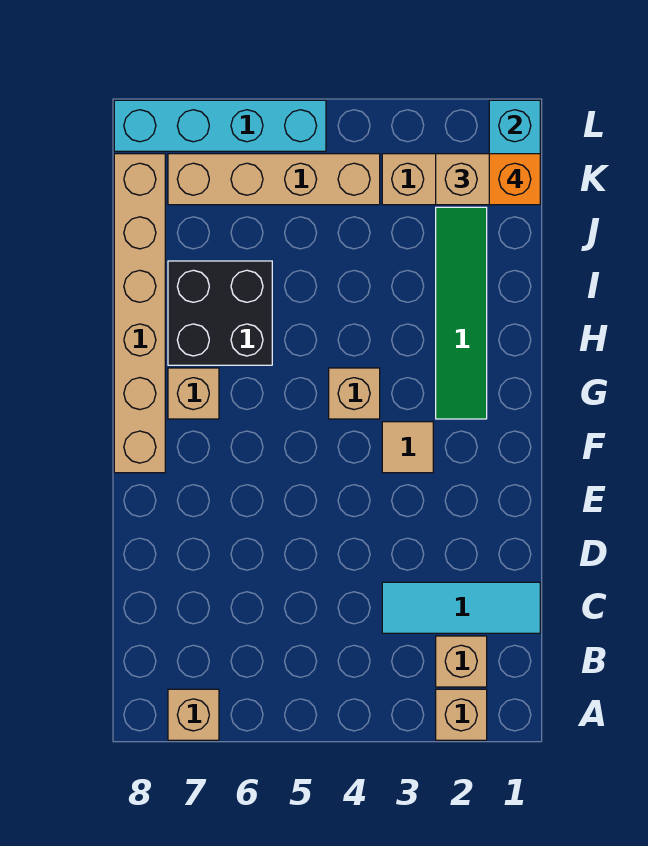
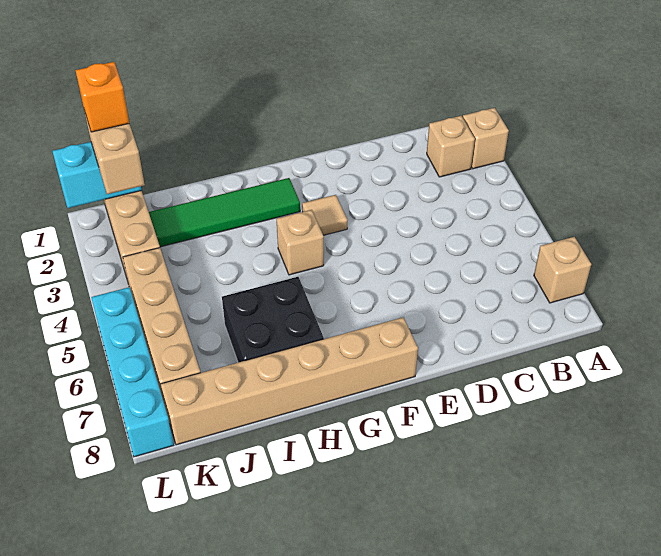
cyan 1x3 tile [382,582,540,633] -> none
tan 1x1 brick [168,368,219,419] -> none

